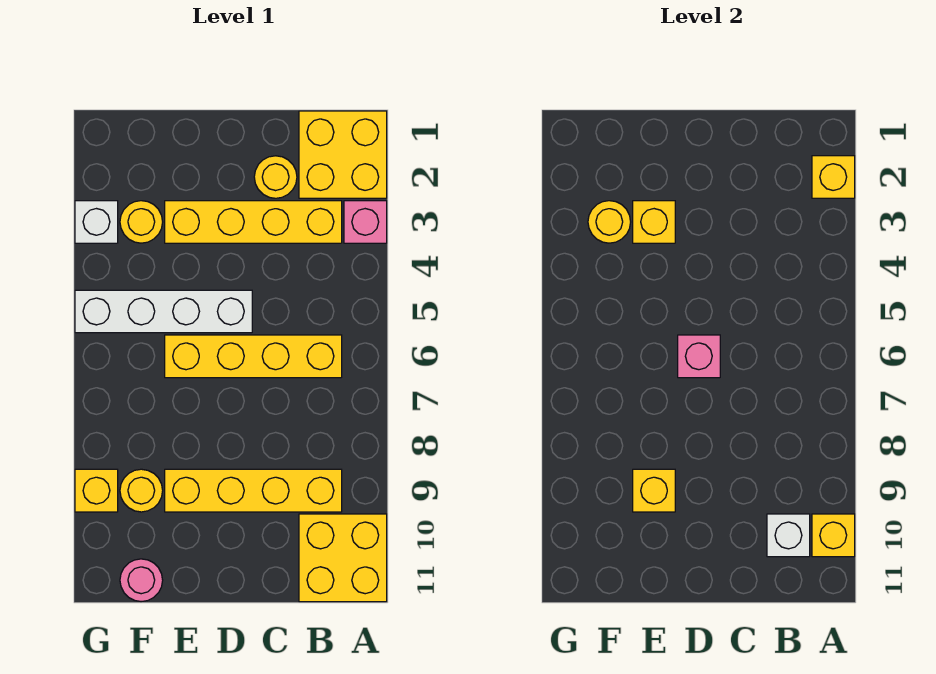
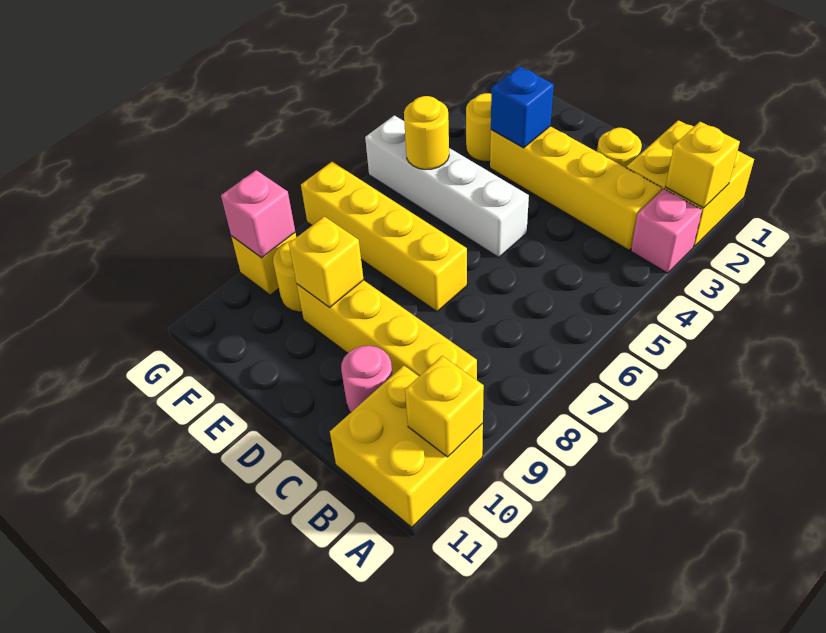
yellow 1x4 brick [165,335,342,378] -> yellow 1x4 brick moved to [301,162,467,312]
white 1x1 brick [767,514,810,557] -> none
pink 1x1 brick [678,335,720,378] -> pink 1x1 brick moved to [221,170,295,258]
yellow 1x1 brick [633,201,675,243] -> blue 1x1 brick [491,66,554,148]
yellow 1x1 round brick [588,201,631,243] -> yellow 1x1 round brick moved to [404,96,449,170]
pink 1x1 round brick [120,559,163,602] -> pink 1x1 round brick moved to [341,346,392,413]
white 1x1 brick [75,201,118,243] -> none

